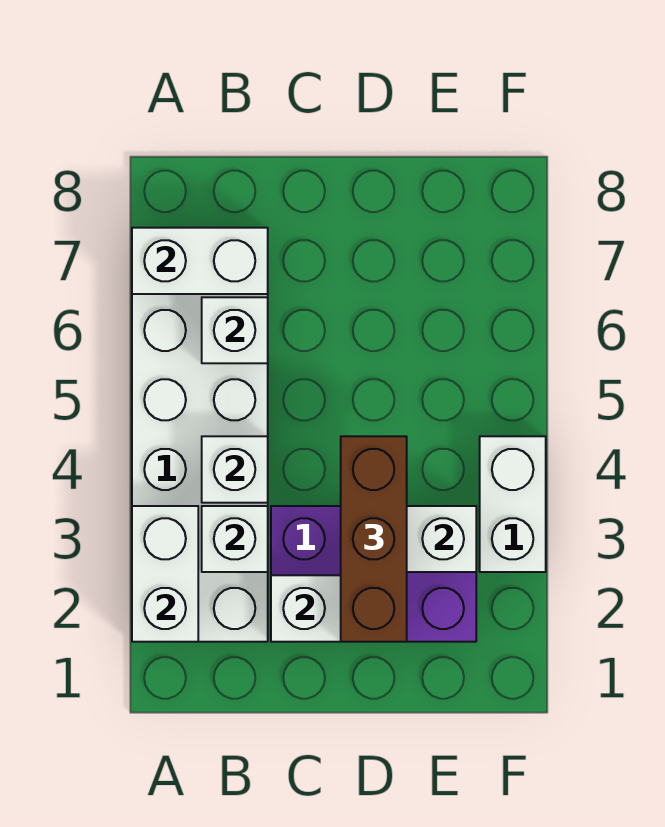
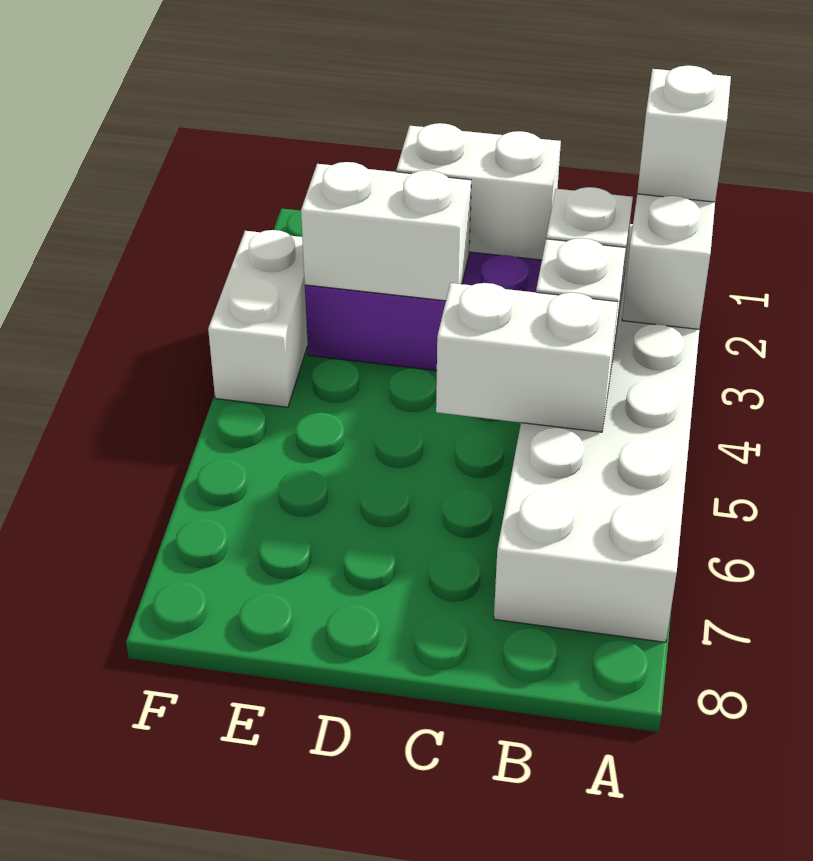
white 1x2 brick [132,228,268,294] -> white 1x2 brick moved to [436,283,618,432]
white 1x1 brick [202,297,268,363] -> white 1x1 brick moved to [637,65,731,202]
brown 1x3 brick [341,436,407,642] -> none

